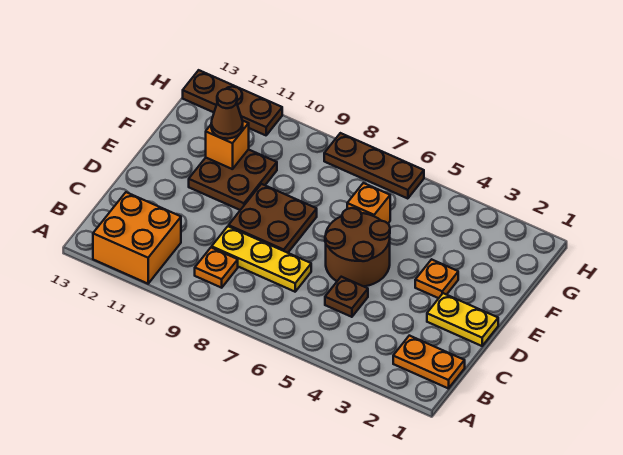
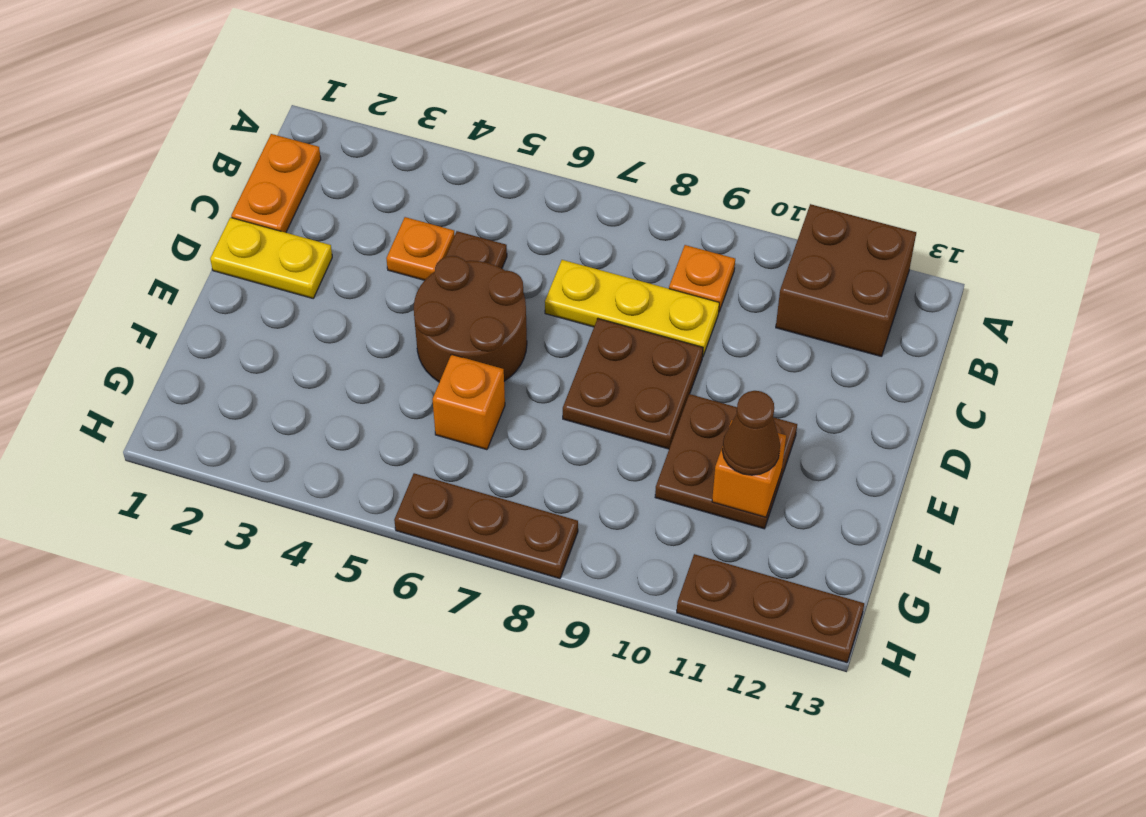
orange 2x2 brick [93,192,181,284] -> brown 2x2 brick [776,204,916,357]
orange 1x2 plate [393,336,465,388] -> orange 1x2 plate turned to [231,134,321,233]
orange 1x1 plate [415,259,458,298] -> orange 1x1 plate moved to [386,217,455,280]

